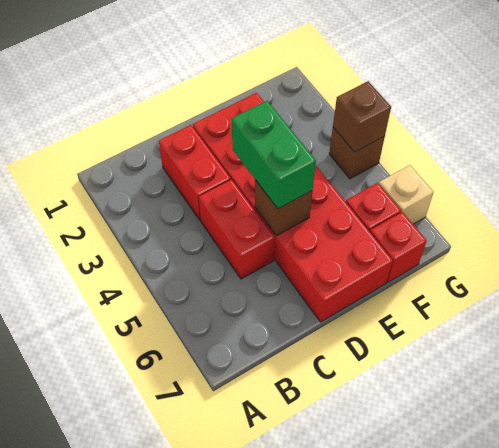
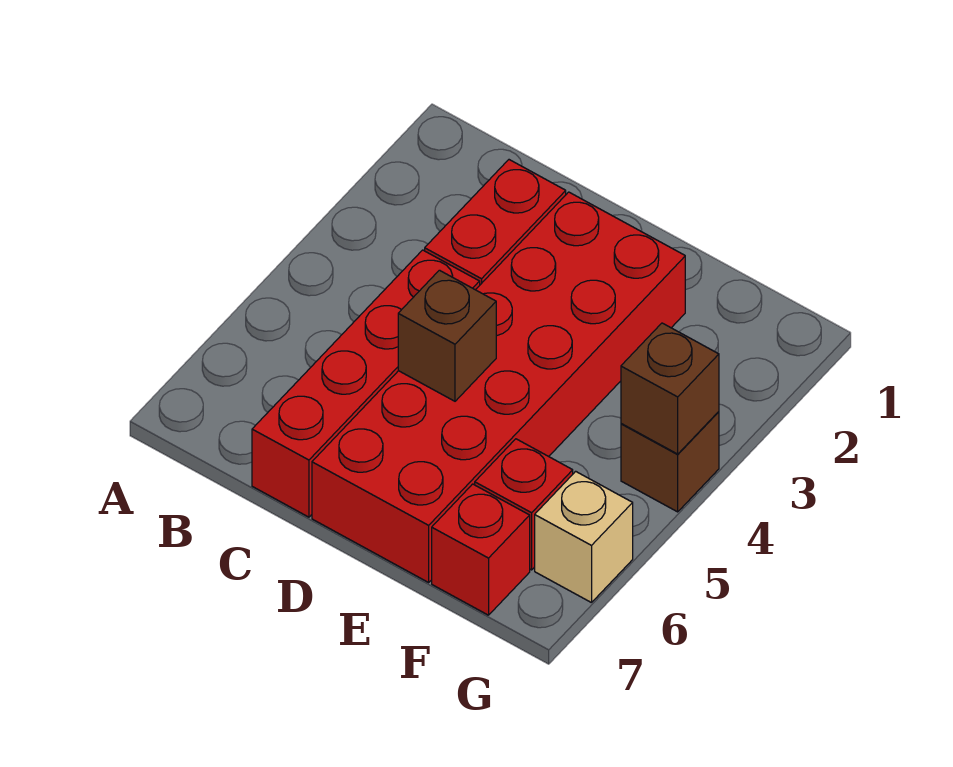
red 1x2 brick [199,180,275,279] -> red 1x4 brick [252,250,480,517]
green 1x2 brick [232,101,316,209] -> none

